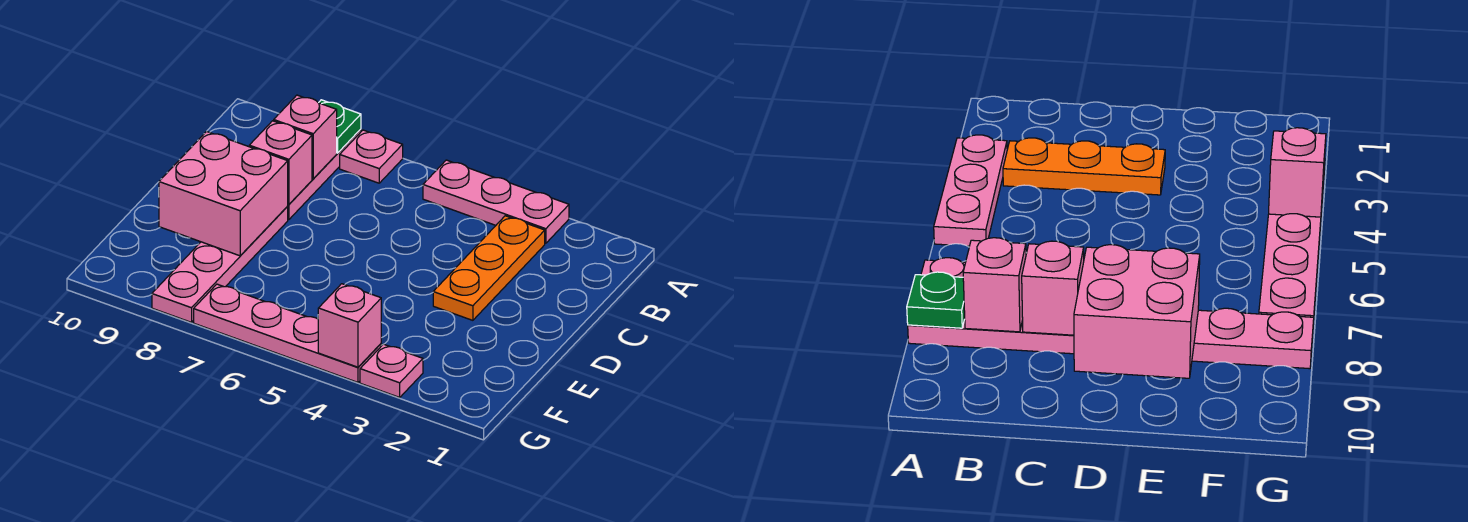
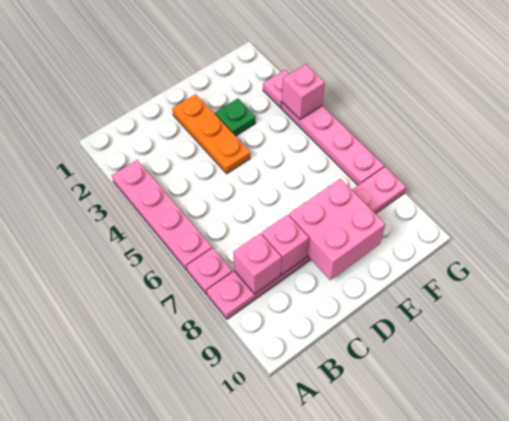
pink 1x3 plate [423,160,569,243] -> pink 1x4 plate [112,160,212,270]
green 1x1 plate [319,100,361,153] -> green 1x1 plate moved to [215,99,256,136]
orange 1x3 plate [433,216,545,320] -> orange 1x3 plate turned to [172,94,250,174]

